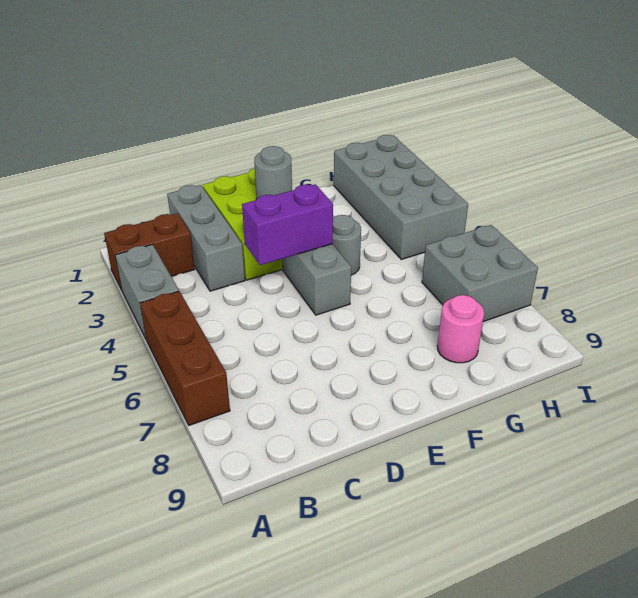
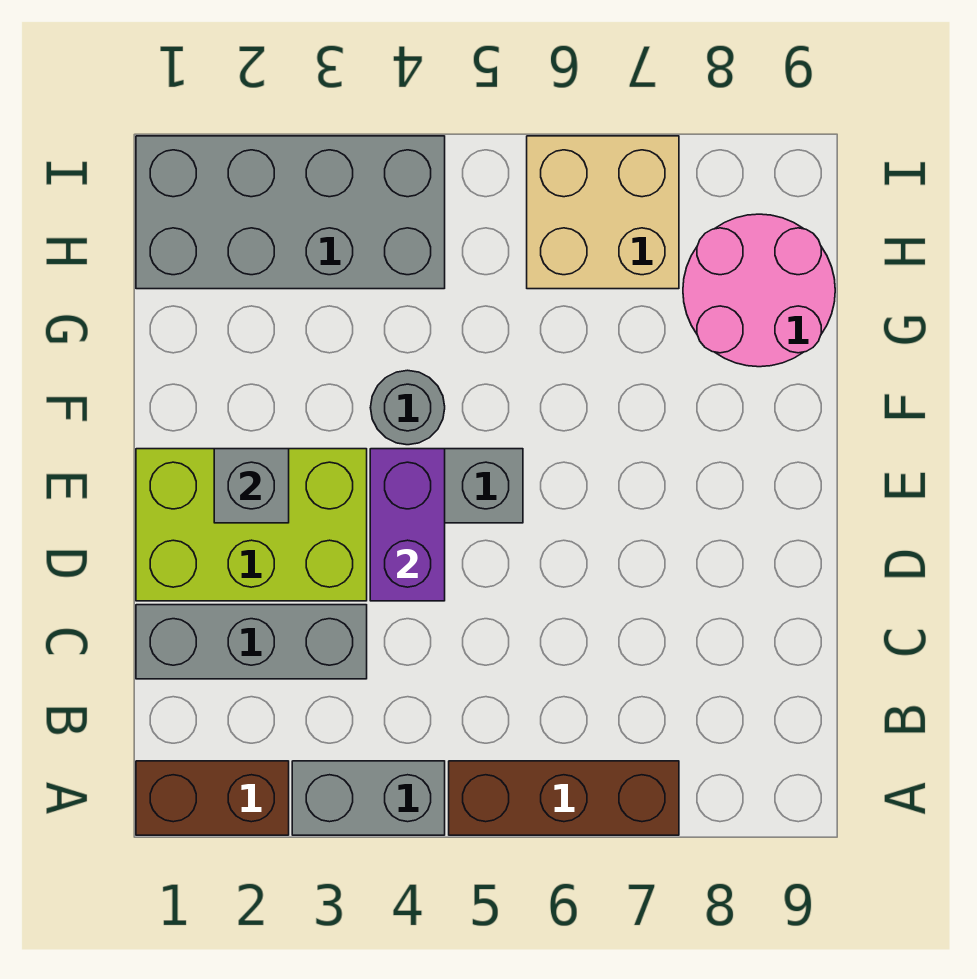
brown 1x2 brick [104,213,195,290] -> brown 1x2 brick turned to [136,761,289,835]
grey 1x1 round brick [254,146,292,199] -> grey 1x1 brick [214,449,289,523]
pink 1x1 round brick [437,295,484,363] -> pink 2x2 round brick [683,214,835,367]
grey 2x2 brick [422,225,538,322] -> tan 2x2 brick [527,136,679,289]

